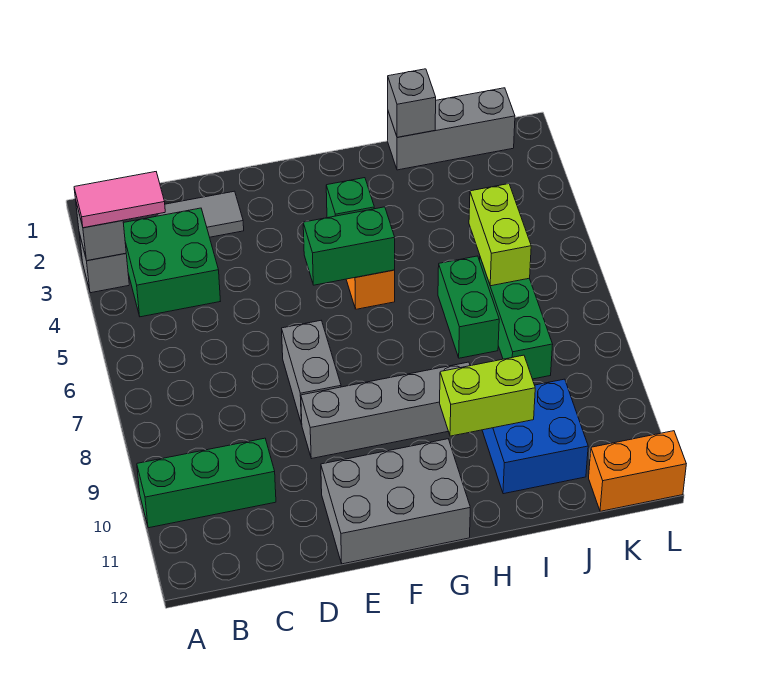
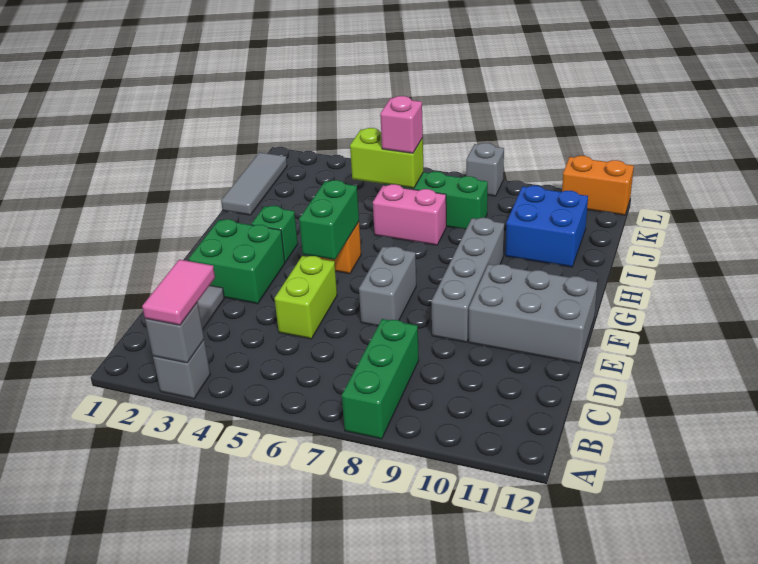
green 1x3 brick [137,438,276,528] -> green 1x3 brick moved to [342,319,419,439]
green 2x2 brick [124,208,220,317] -> green 2x2 brick moved to [189,219,285,304]
grey 1x2 brick [282,321,341,424] -> grey 1x2 brick turned to [359,247,416,326]
grey 2x3 brick [321,439,470,564] -> grey 2x3 brick turned to [469,264,597,363]
lime 1x2 brick [440,355,535,436] -> lime 1x2 brick moved to [274,256,337,339]
grey 1x3 brick [388,88,515,170] -> grey 1x3 tile [221,152,287,215]
grey 1x1 brick [388,69,436,137] -> grey 1x1 brick moved to [466,143,504,196]
green 1x2 brick [438,256,499,358] -> pink 1x2 brick [373,184,446,245]
none -> pink 1x1 brick [380,96,423,153]
orange 1x2 brick [589,431,686,511] -> orange 1x2 brick turned to [562,156,634,215]

